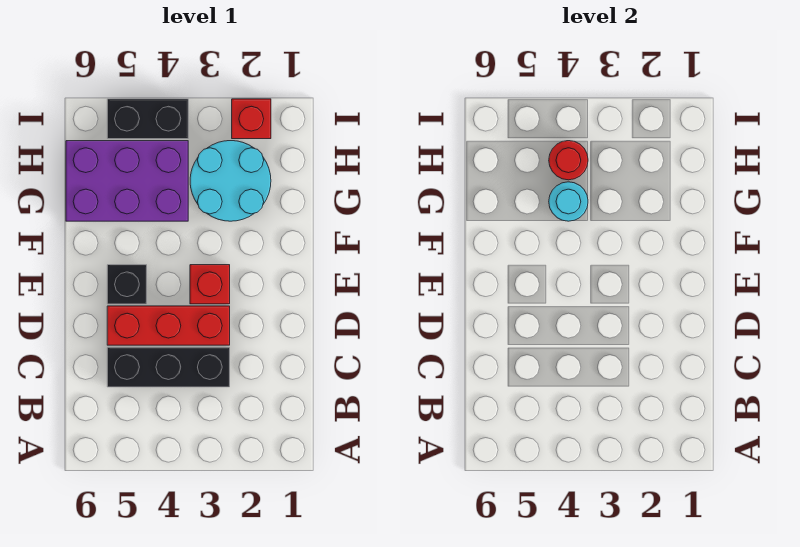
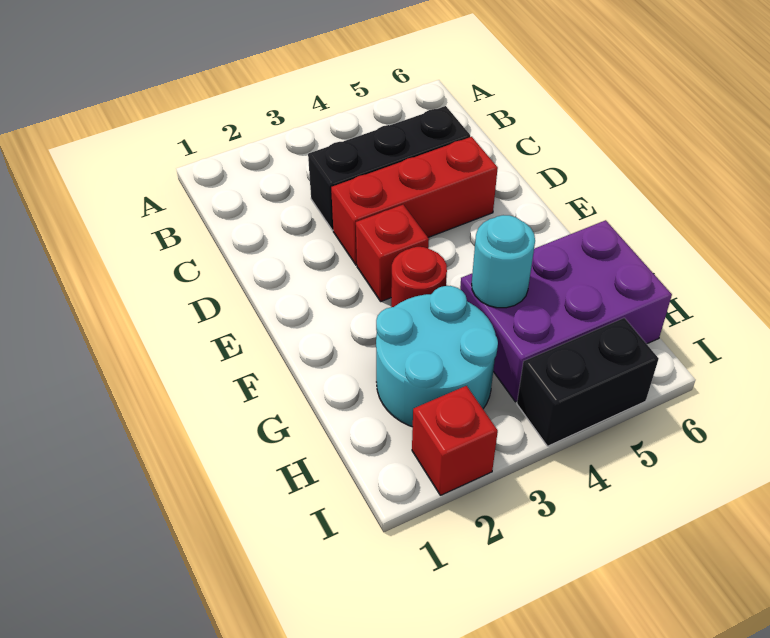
black 1x1 brick [107,265,147,304] -> none
red 1x1 round brick [549,141,588,180] -> red 1x1 round brick moved to [391,247,447,307]

